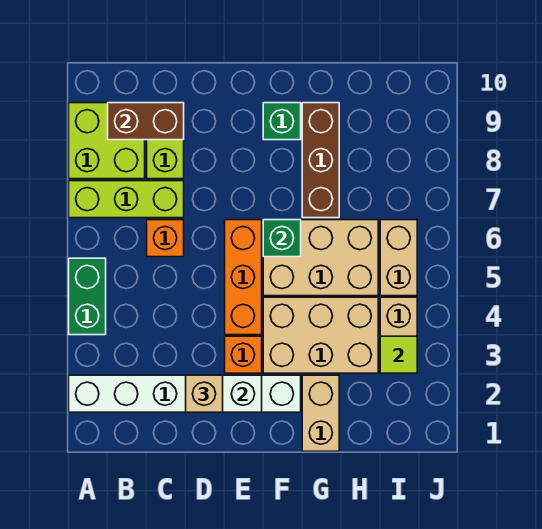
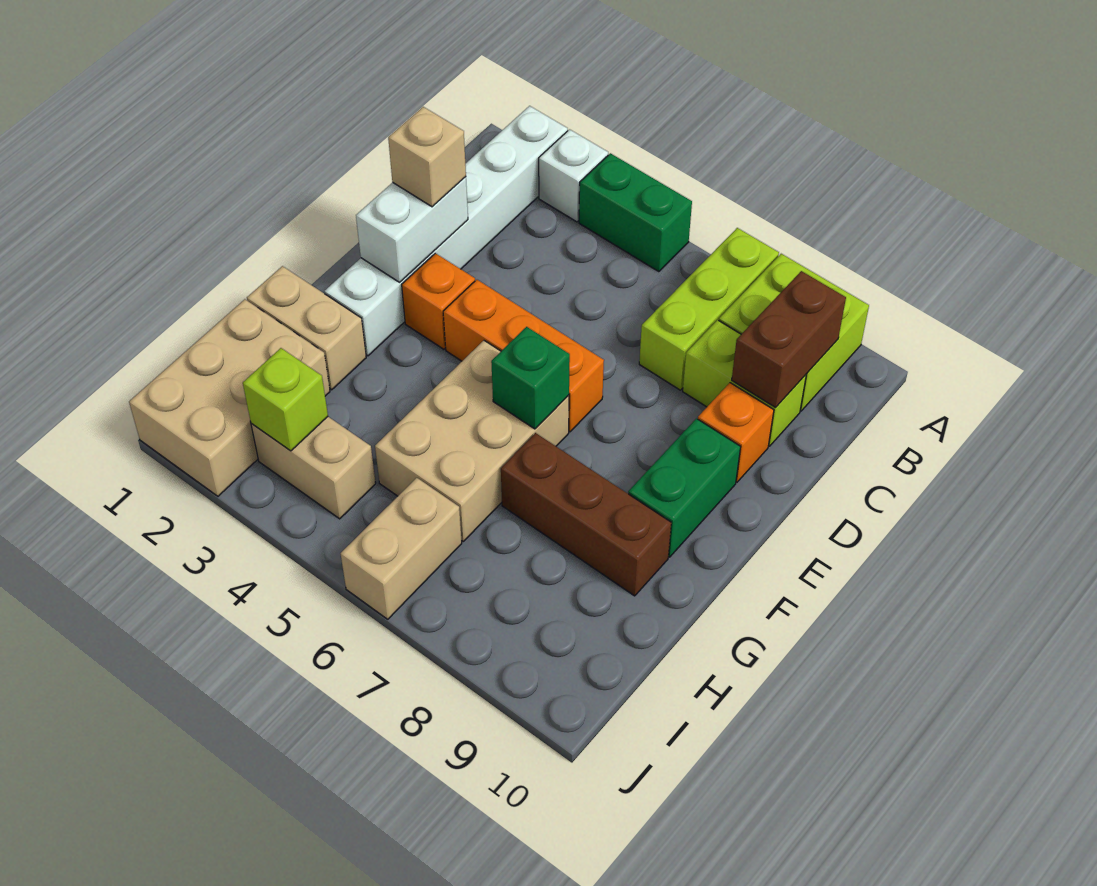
none -> white 1x1 brick [539,129,608,222]
orange 1x1 brick [147,220,184,257] -> orange 1x1 brick moved to [698,383,774,482]
tan 2x3 brick [263,297,378,373] -> tan 2x3 brick moved to [129,299,330,496]
green 1x1 brick [263,103,301,140] -> green 1x2 brick [628,419,741,557]
lime 1x1 tile [380,336,417,373] -> lime 1x1 brick [243,348,328,451]
tan 1x2 brick [380,220,417,296] -> tan 1x2 brick turned to [341,478,462,619]

